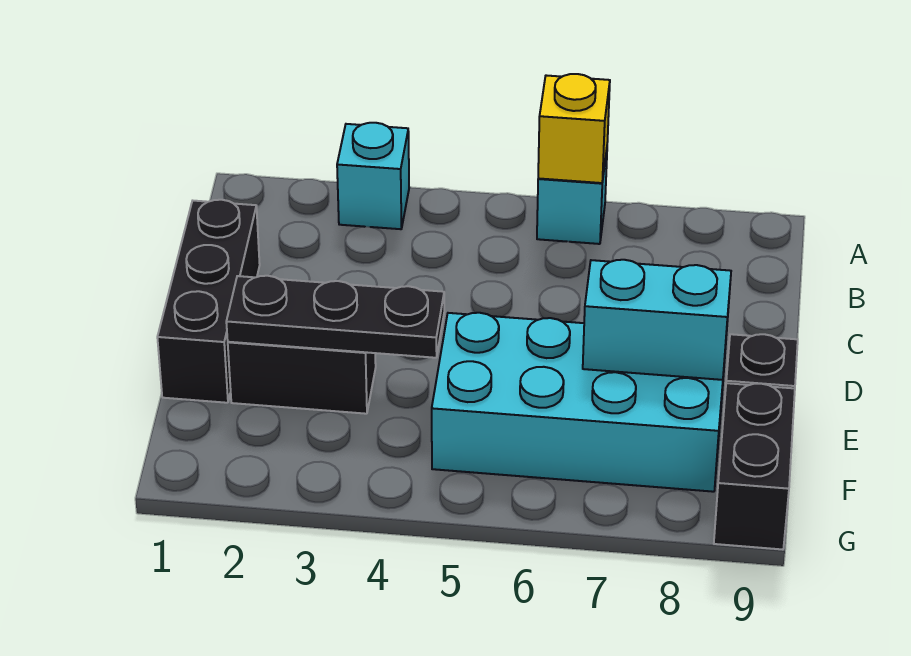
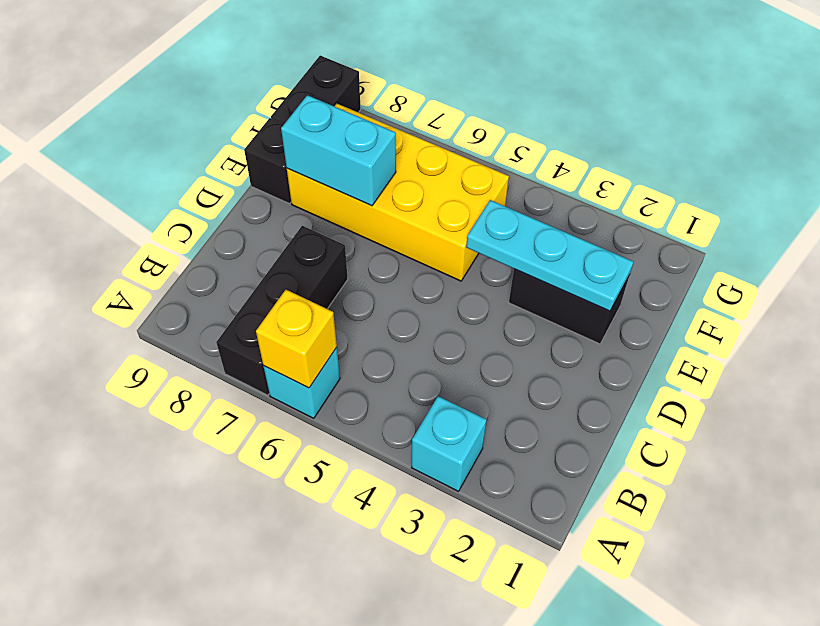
black 1x3 brick [157,200,260,403] -> black 1x3 brick moved to [216,226,348,395]
black 1x3 plate [226,276,444,358] -> cyan 1x3 plate [466,200,633,311]
cyan 2x4 brick [432,313,726,492] -> yellow 2x4 brick [287,104,509,281]

